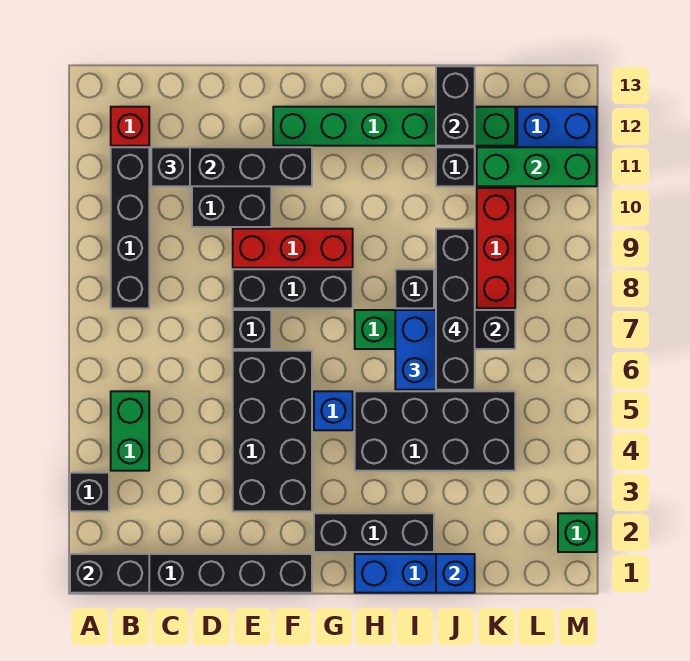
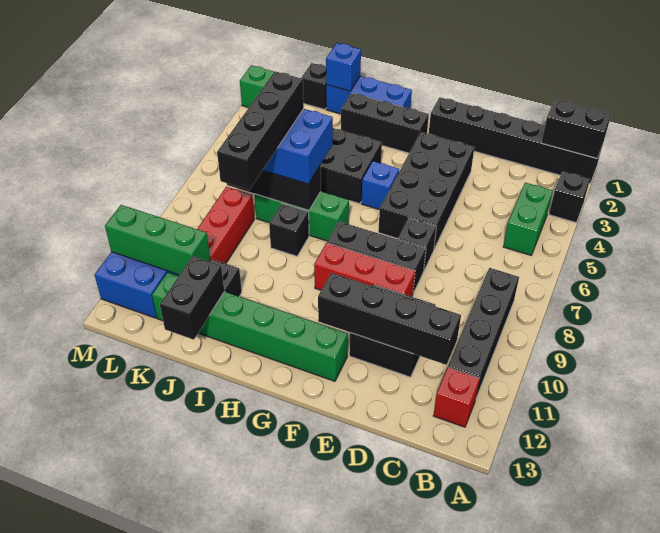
black 1x1 brick [151,147,190,186] -> black 1x1 brick moved to [301,63,326,110]

